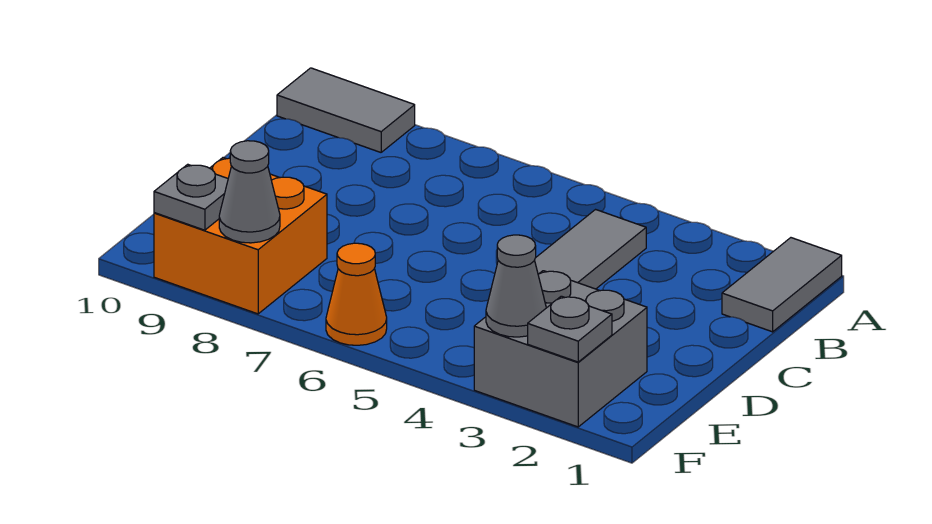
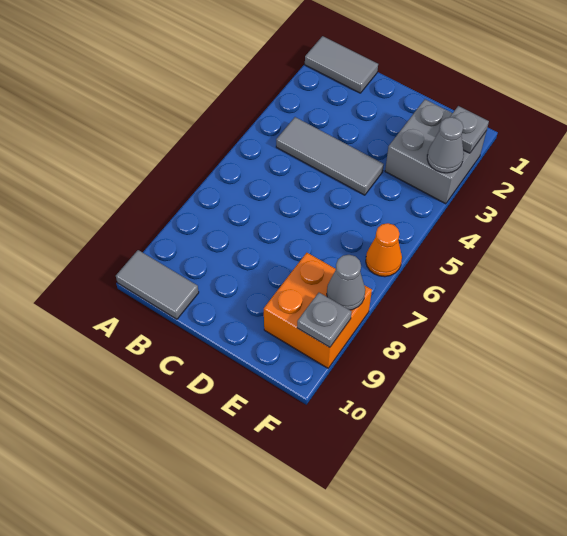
grey 1x2 tile [277,68,415,152] -> grey 1x2 tile turned to [116,250,199,319]

